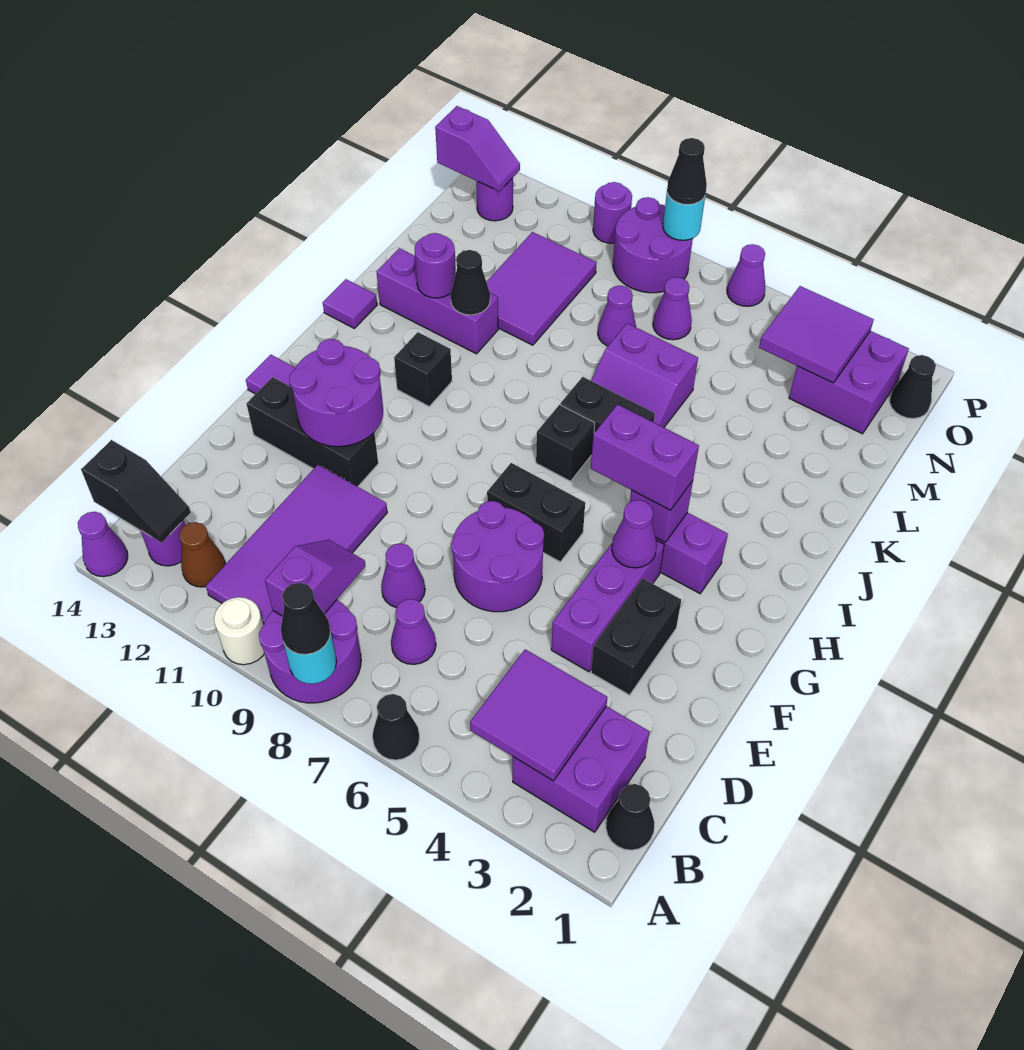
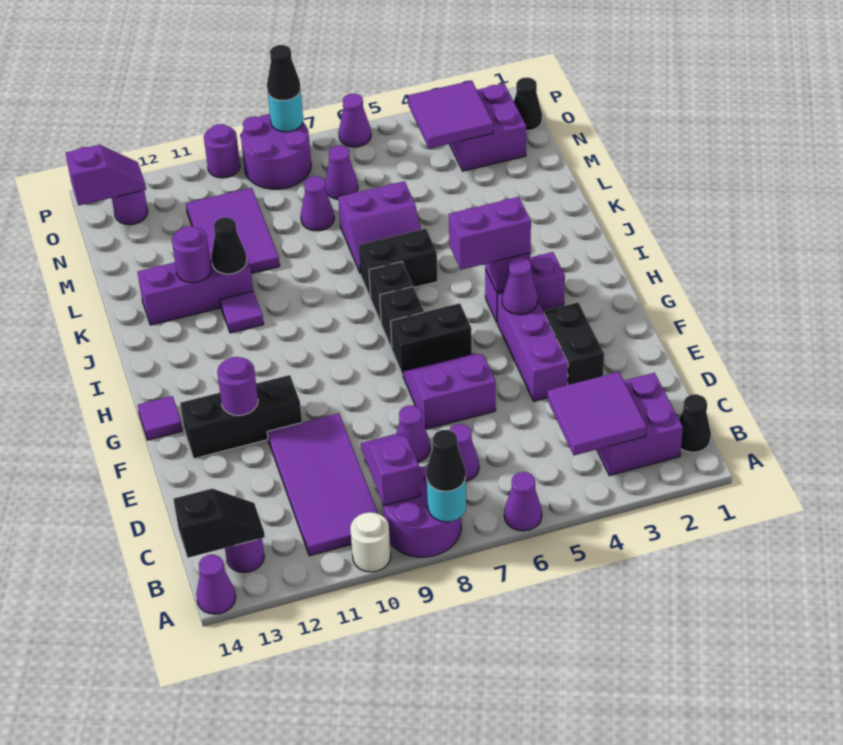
black 1x1 cone [373,694,419,760] -> purple 1x1 cone [504,472,542,531]
brown 1x1 cone [179,522,225,587] -> none
purple 2x2 round brick [451,501,544,612] -> purple 2x2 slope [403,354,496,429]
purple 2x2 round brick [289,339,383,447] -> purple 1x1 round brick [217,357,258,416]
black 1x1 brick [394,332,452,406] -> black 1x1 brick moved to [380,287,424,349]
purple 1x1 tile [323,279,377,328] -> purple 1x1 tile moved to [220,291,264,333]

